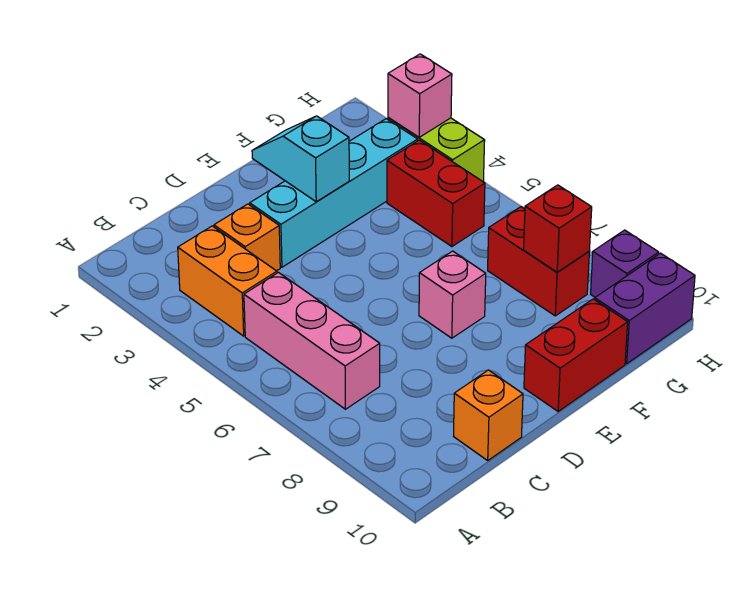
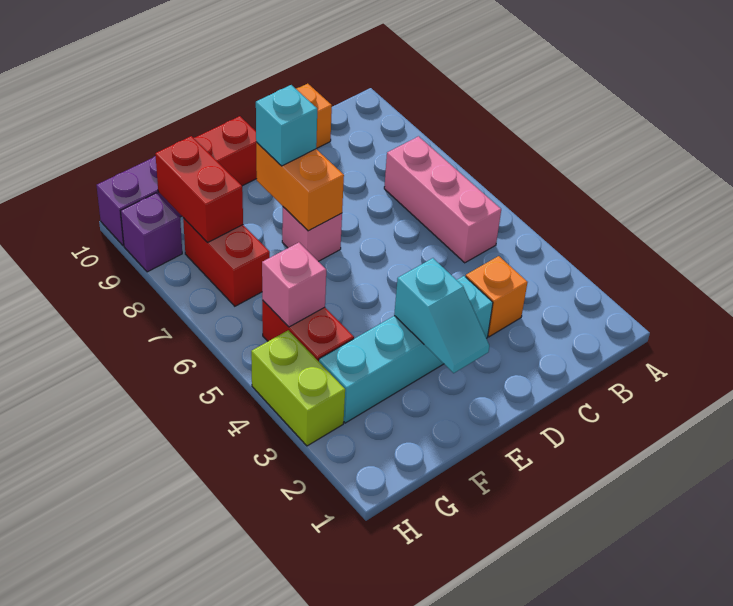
orange 1x2 brick [178,226,277,336] -> orange 1x2 brick moved to [256,142,344,231]
none -> cyan 1x1 brick [256,85,317,166]
red 1x1 brick [524,185,592,272] -> red 1x2 brick [155,136,243,243]
pink 1x1 brick [388,54,452,137] -> pink 1x1 brick moved to [262,242,326,327]

